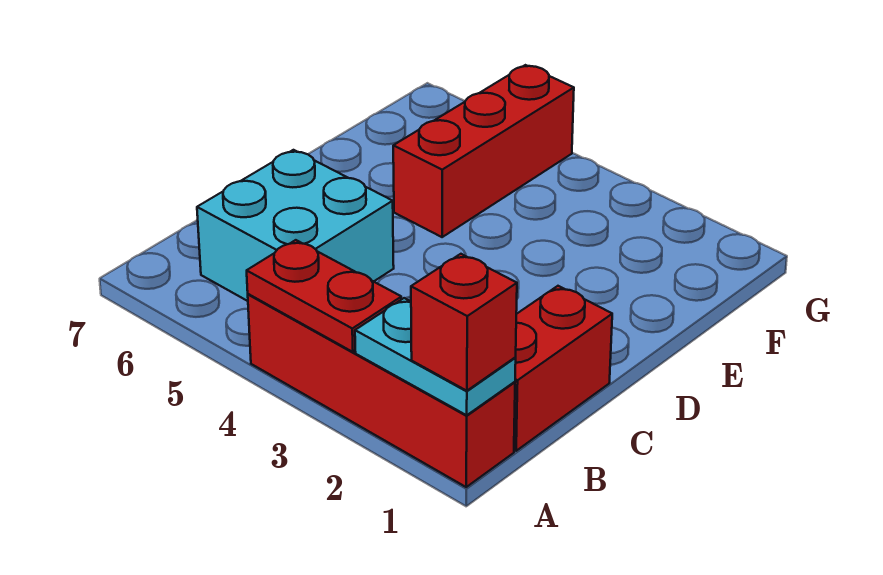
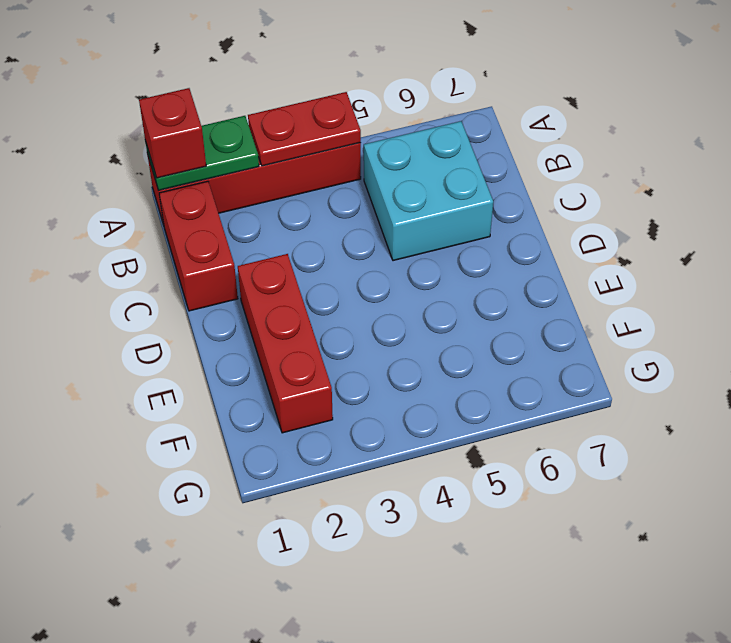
cyan 1x2 plate [355,298,516,415] -> green 1x2 plate [145,116,259,190]
red 1x3 brick [393,65,574,237] -> red 1x3 brick moved to [238,254,333,433]

